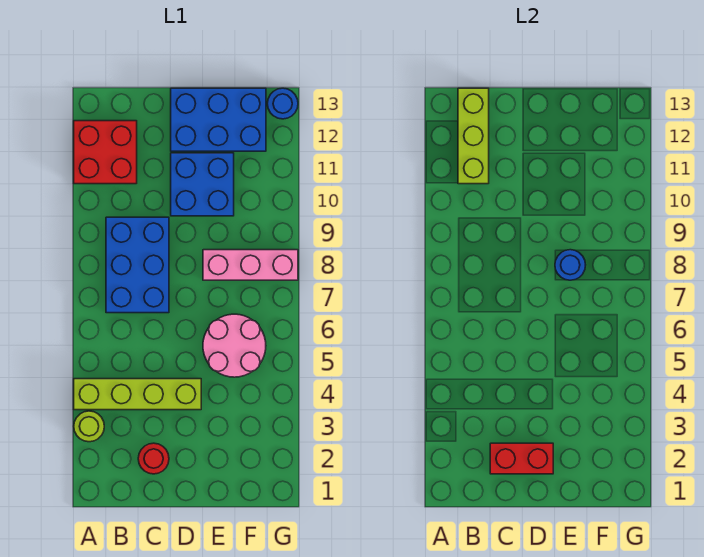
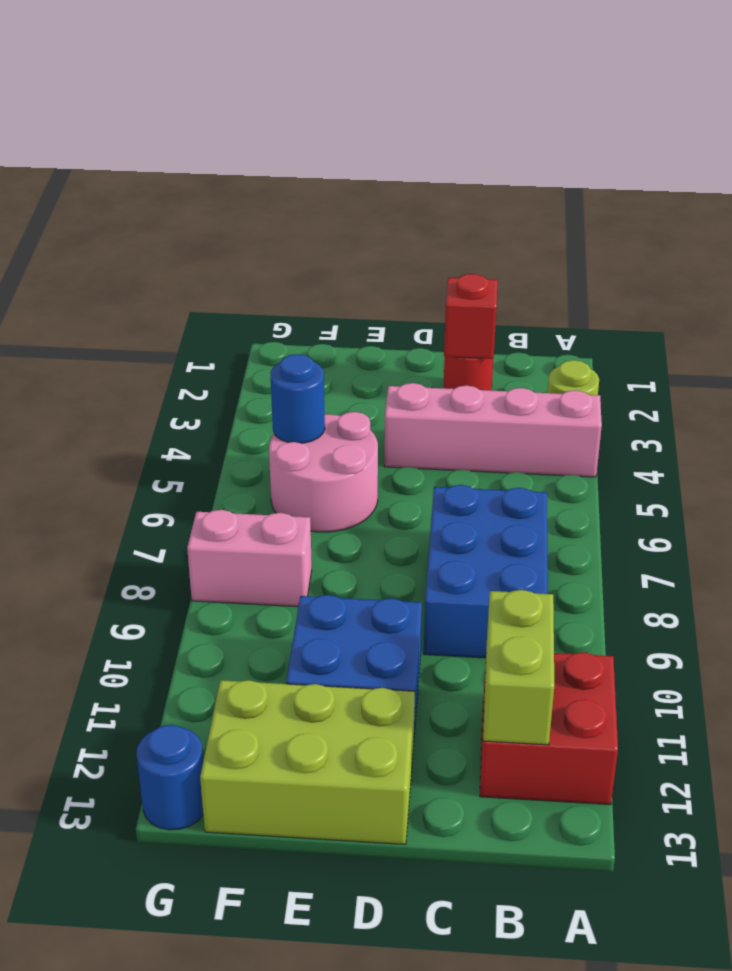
lime 1x4 brick [74,379,201,410] -> pink 1x4 brick [384,383,602,477]
lime 1x3 brick [458,88,489,184] -> lime 1x2 brick [483,590,554,745]
red 1x2 brick [490,443,553,474] -> red 1x1 brick [444,274,498,359]
blue 2x3 brick [171,88,266,151] -> lime 2x3 brick [200,680,415,844]
pink 1x3 brick [203,250,298,280] -> pink 1x2 brick [187,510,312,607]
blue 1x1 round brick [555,250,585,280] -> blue 1x1 round brick moved to [270,354,325,443]

